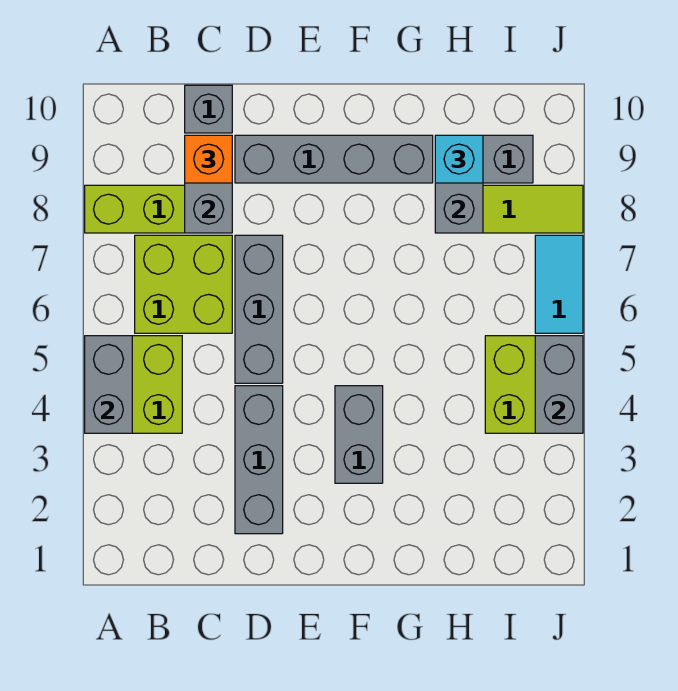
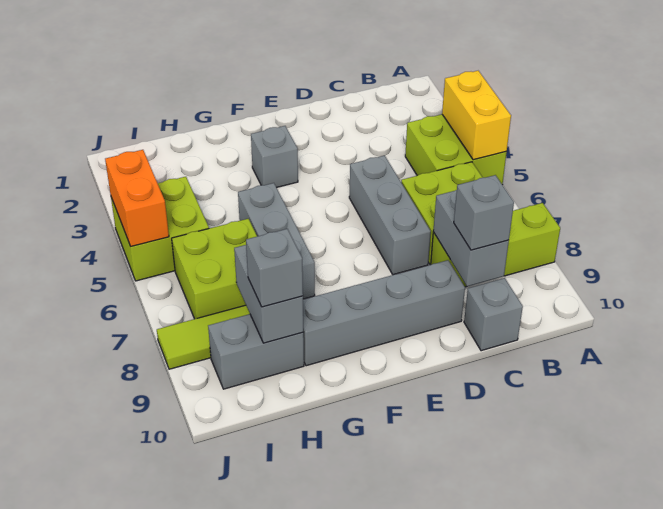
grey 1x2 brick [85,336,132,433] -> yellow 1x2 brick [442,71,511,160]
orange 1x1 brick [185,135,232,183] -> grey 1x1 brick [454,175,514,250]
grey 1x3 brick [235,386,283,534] -> grey 1x3 brick moved to [238,183,315,299]
grey 1x2 brick [335,386,383,483] -> grey 1x1 brick [251,126,298,187]
none -> lime 2x2 brick [172,219,257,319]
cyan 1x1 brick [435,135,483,183] -> grey 1x1 brick [246,229,303,307]
grey 1x2 brick [535,336,583,433] -> orange 1x2 brick [105,150,169,246]
cyan 1x2 tile [535,235,583,333] -> none

